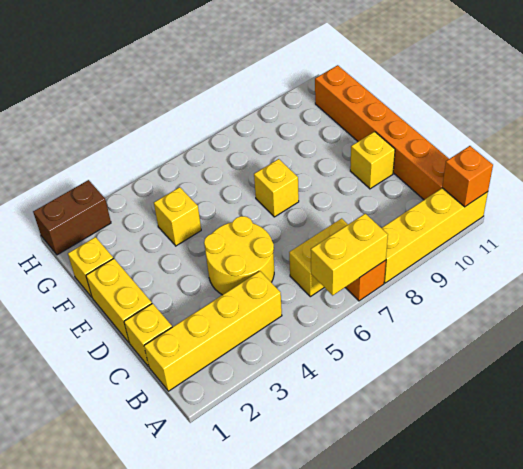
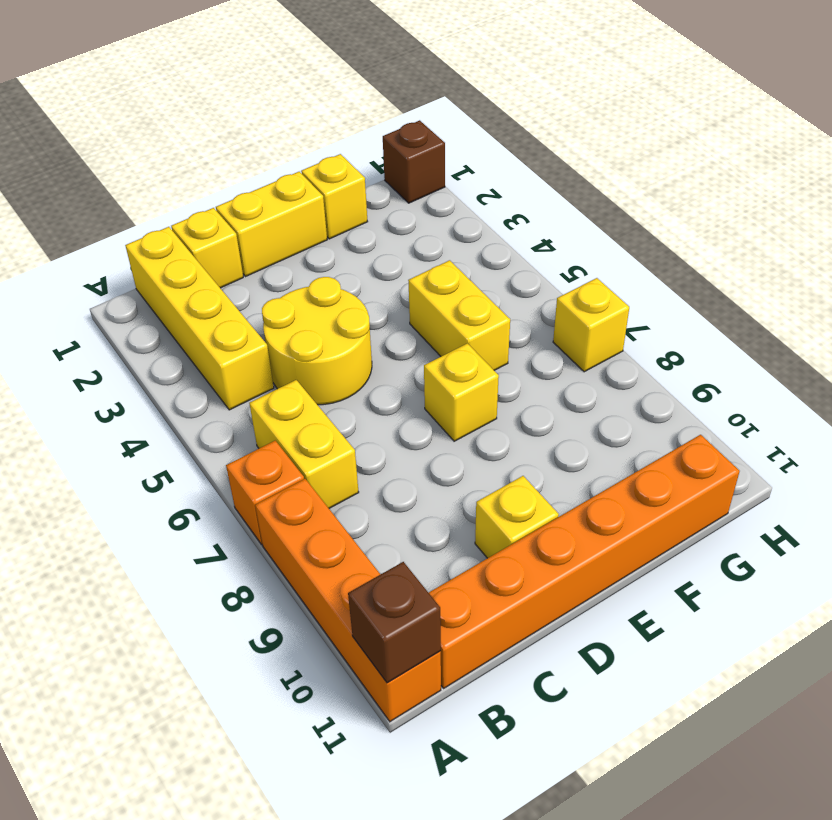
yellow 1x2 brick [311,214,388,295] -> yellow 1x2 brick moved to [408,260,510,370]
yellow 1x4 brick [382,188,488,283] -> orange 1x4 brick [255,479,441,722]
orange 1x1 brick [442,146,493,207] -> brown 1x1 brick [348,562,441,683]
yellow 1x1 brick [154,187,201,246] -> yellow 1x1 brick moved to [553,278,629,372]
brown 1x2 brick [33,180,111,255] -> brown 1x1 brick [383,120,445,203]

